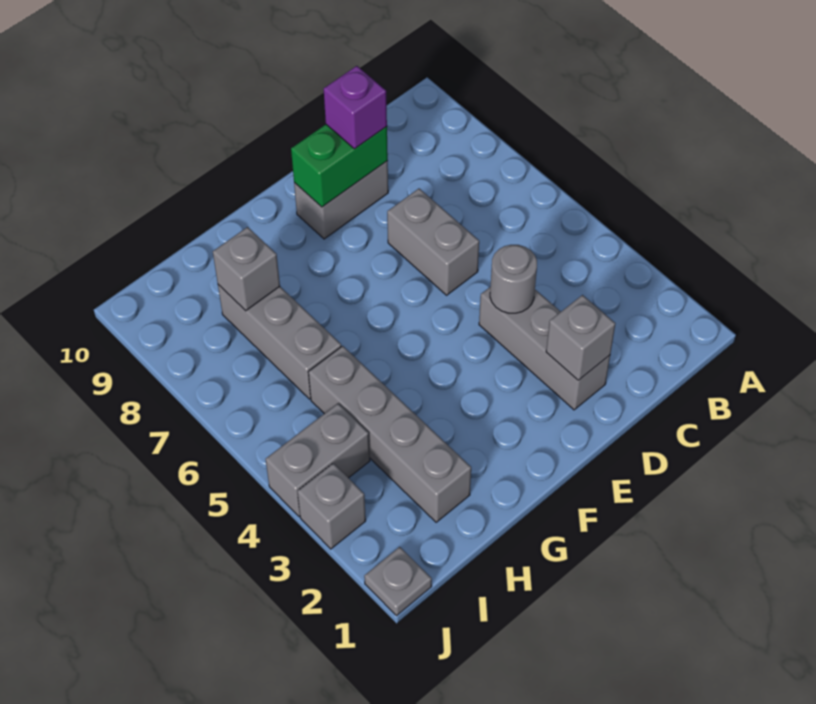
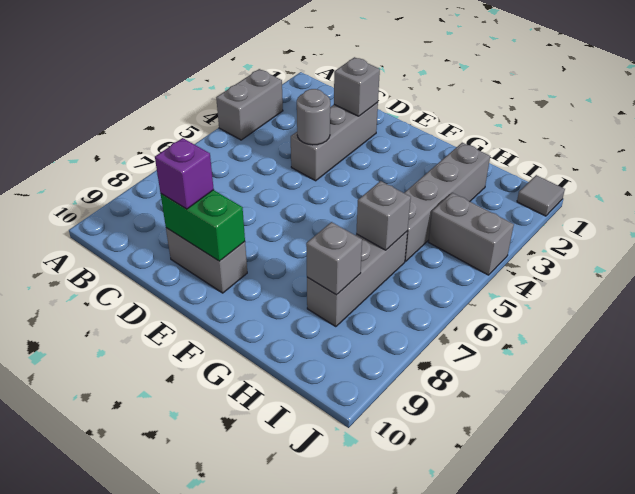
grey 1x2 brick [387,189,479,295] -> grey 1x2 brick moved to [216,69,283,140]
grey 1x1 plate [364,547,432,616] -> grey 1x1 tile [517,175,565,216]
grey 1x1 brick [297,463,366,549] -> grey 1x1 brick moved to [356,181,411,250]

